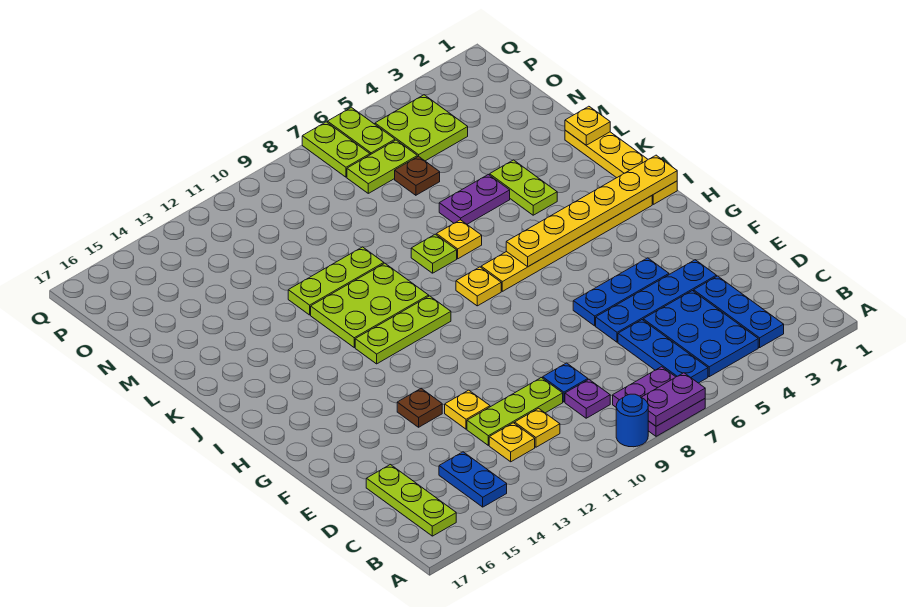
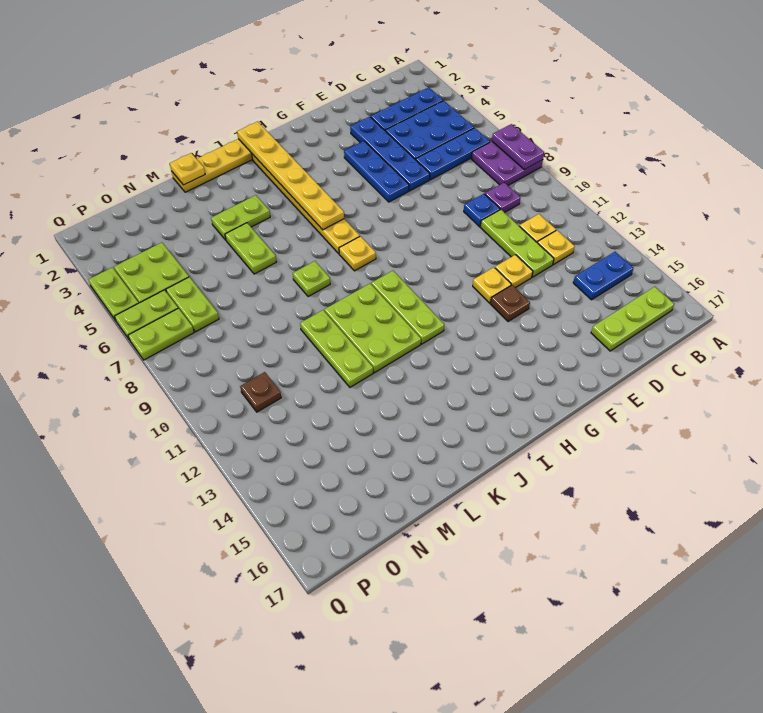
blue 1x1 round brick [616,394,648,447] -> none
yellow 1x1 plate [436,220,482,259] -> yellow 1x1 plate moved to [473,268,511,303]
purple 1x2 plate [439,174,510,224] -> lime 1x2 plate [225,223,276,274]
brown 1x1 plate [395,156,440,195] -> brown 1x1 plate moved to [240,372,281,412]
none -> lime 1x2 plate [88,267,139,321]

